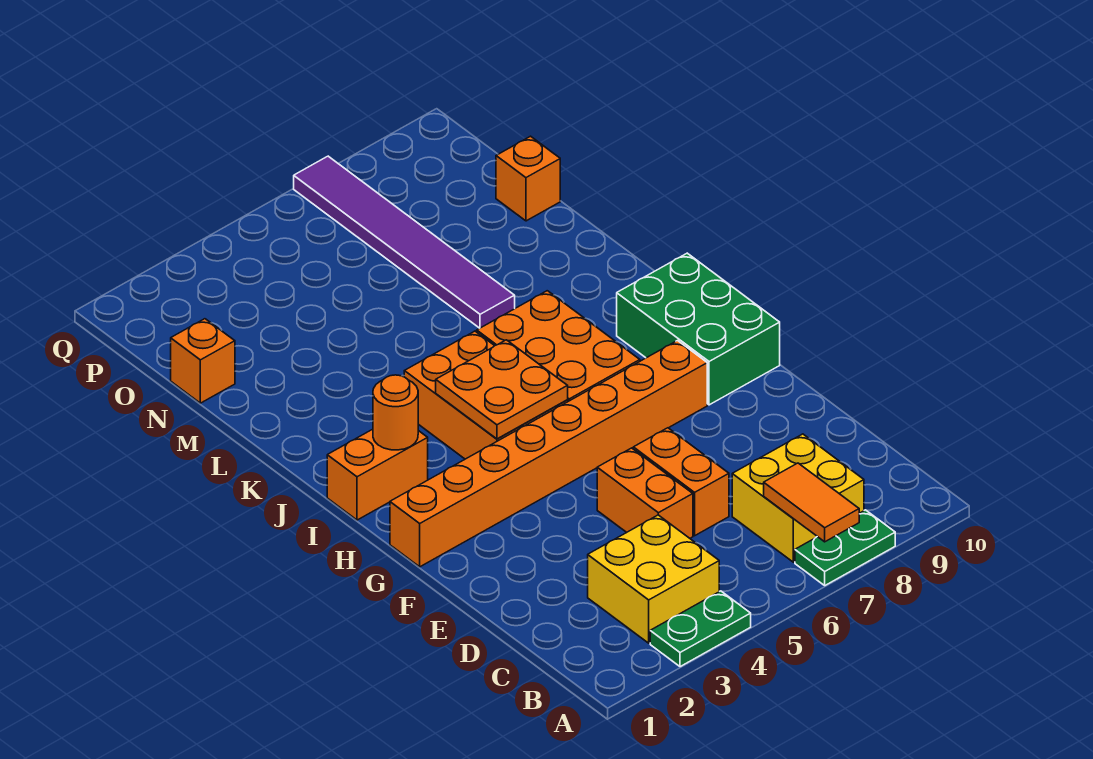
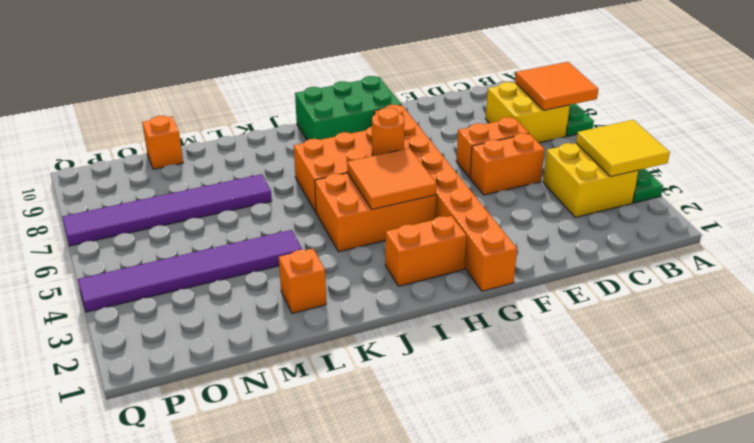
none -> yellow 2x2 tile [576,120,670,177]
orange 1x2 tile [764,463,859,542] -> orange 2x2 tile [515,62,598,110]
orange 2x2 plate [436,340,568,439] -> orange 2x2 tile [347,148,437,209]
orange 1x2 brick [327,429,428,520] -> orange 1x2 brick turned to [385,216,466,286]
orange 1x1 round brick [373,375,418,450] -> orange 1x1 round brick moved to [372,108,404,156]
none -> purple 1x6 tile [78,230,302,312]
orange 1x1 brick [171,319,235,403] -> orange 1x1 brick moved to [279,249,326,313]

